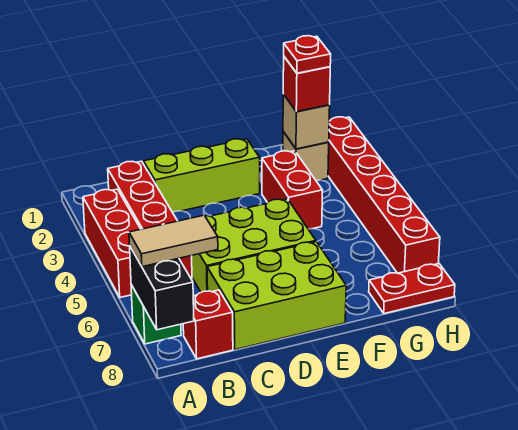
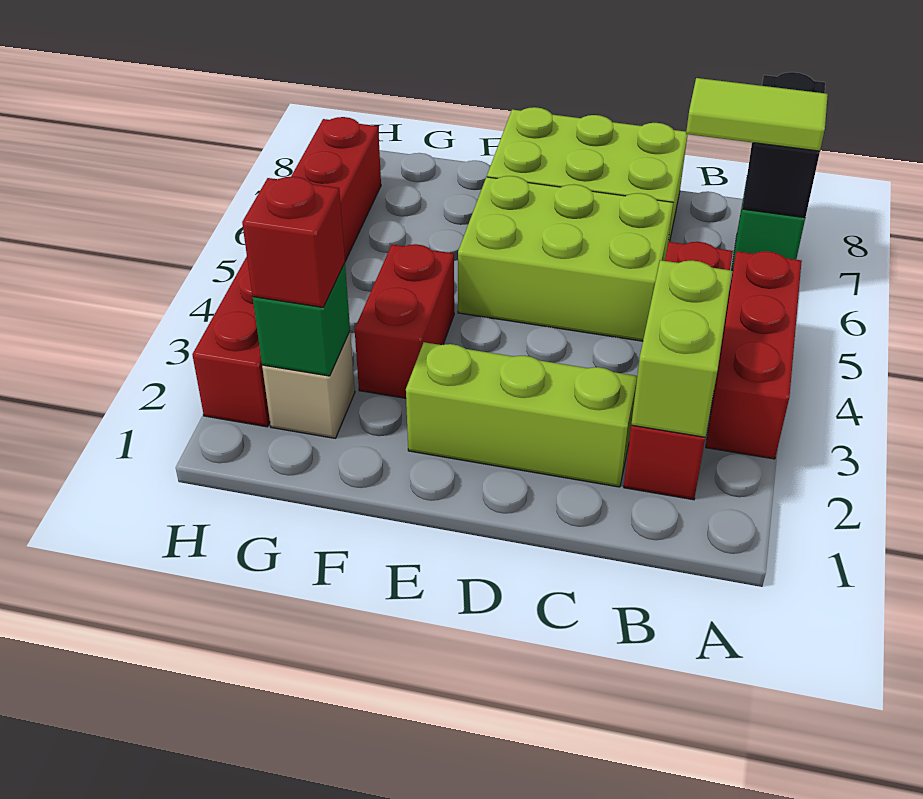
tan 1x2 tile [129,215,218,267] -> lime 1x2 tile [686,78,828,151]
none -> lime 1x2 brick [631,260,732,437]
red 1x1 brick [183,290,233,359] -> none
tan 1x1 brick [283,94,330,149] -> green 1x1 brick [253,263,350,376]
red 1x1 plate [284,36,331,73] -> none
red 1x2 plate [369,264,455,314] -> none

